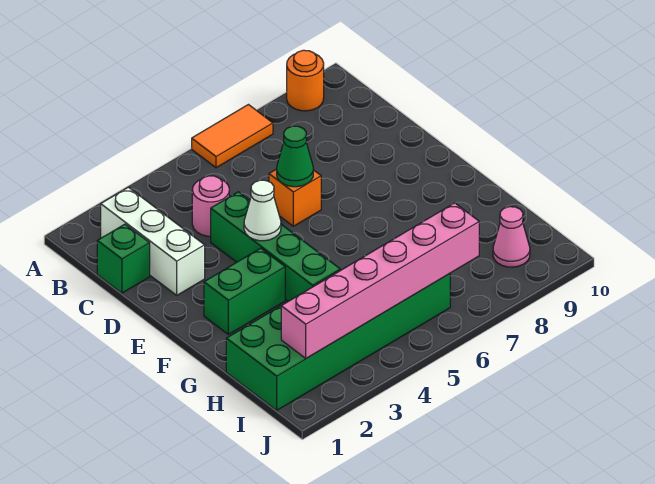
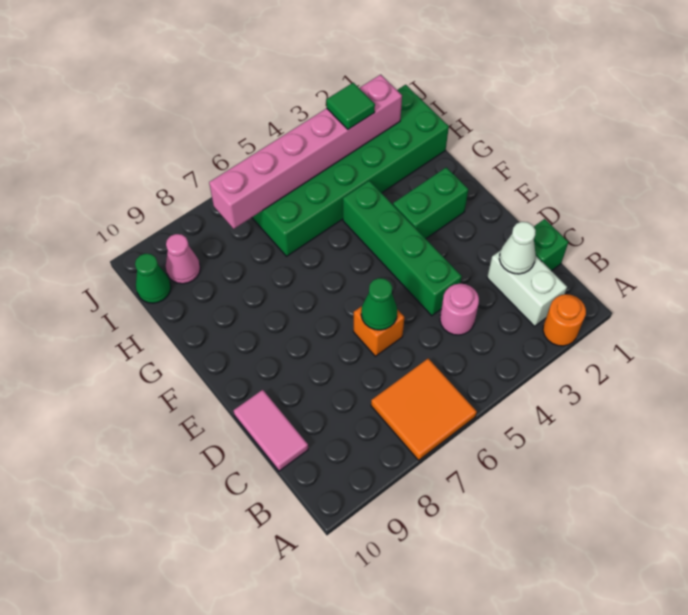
orange 1x2 tile [192,105,273,168] -> orange 2x2 tile [371,358,477,460]
orange 1x1 round brick [287,50,324,111] -> orange 1x1 round brick moved to [543,294,586,346]
white 1x3 brick [101,187,205,295] -> white 1x2 brick [487,250,567,326]
none -> pink 1x2 tile [233,390,308,471]
white 1x1 cone [244,180,281,241] -> white 1x1 cone moved to [499,222,536,274]
none -> green 1x1 tile [326,83,375,129]
none -> green 1x1 cone [135,254,171,303]

